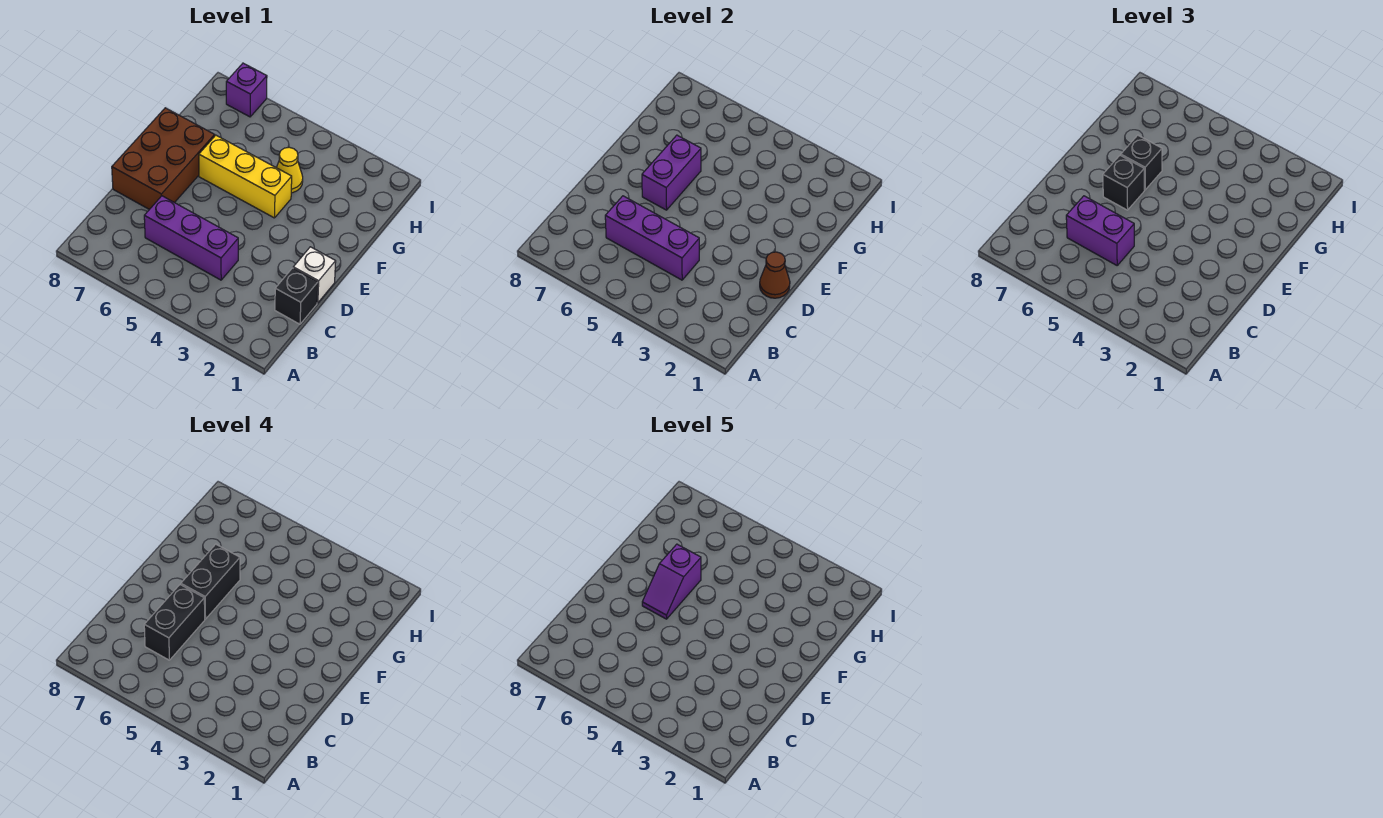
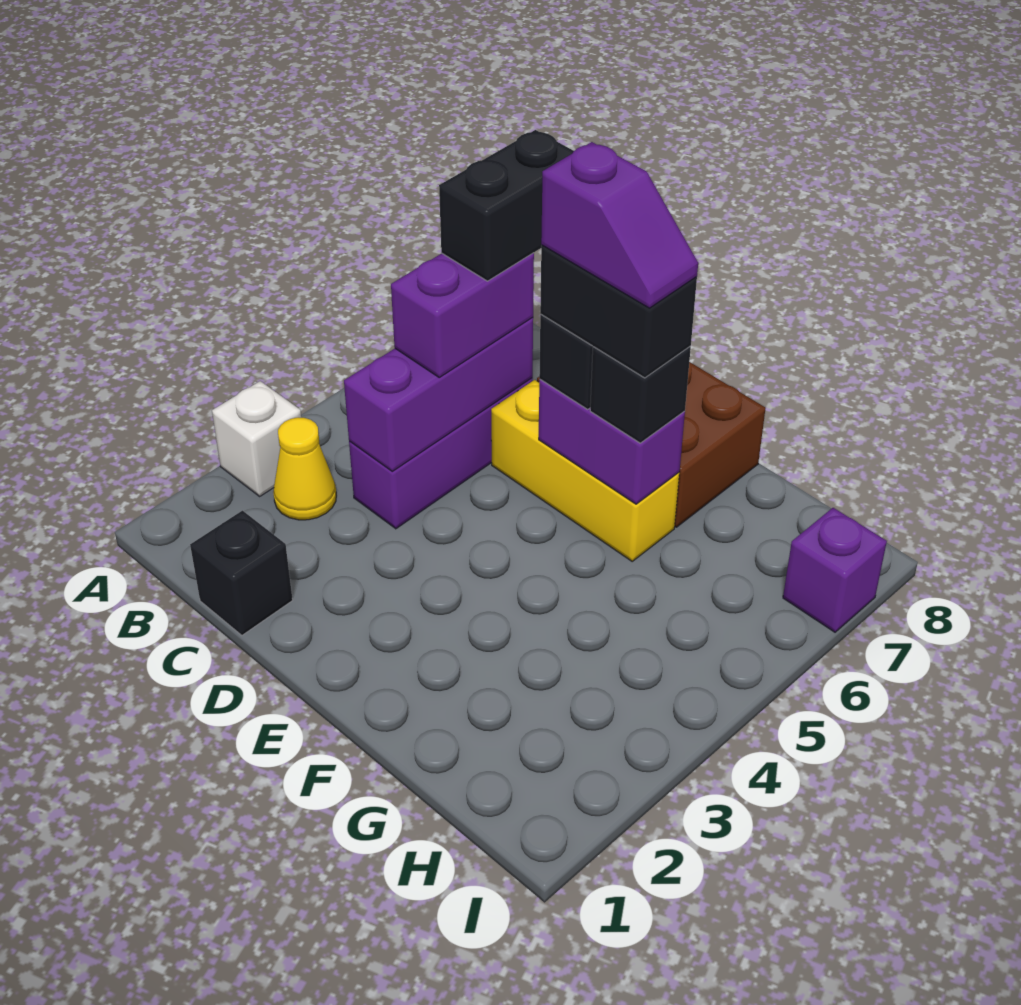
black 1x2 brick [144,585,205,660] -> black 1x2 brick turned to [439,130,574,281]
white 1x1 brick [293,247,336,303] -> white 1x1 brick moved to [212,381,301,496]
brown 1x1 cone [760,252,790,298] -> none
purple 1x2 slope [642,544,701,619] -> purple 1x2 slope turned to [541,142,698,308]
yellow 1x3 brick [199,135,292,218] -> yellow 1x3 brick turned to [491,380,679,561]
yellow 1x1 cone [276,147,303,193] -> yellow 1x1 cone moved to [273,417,336,520]

